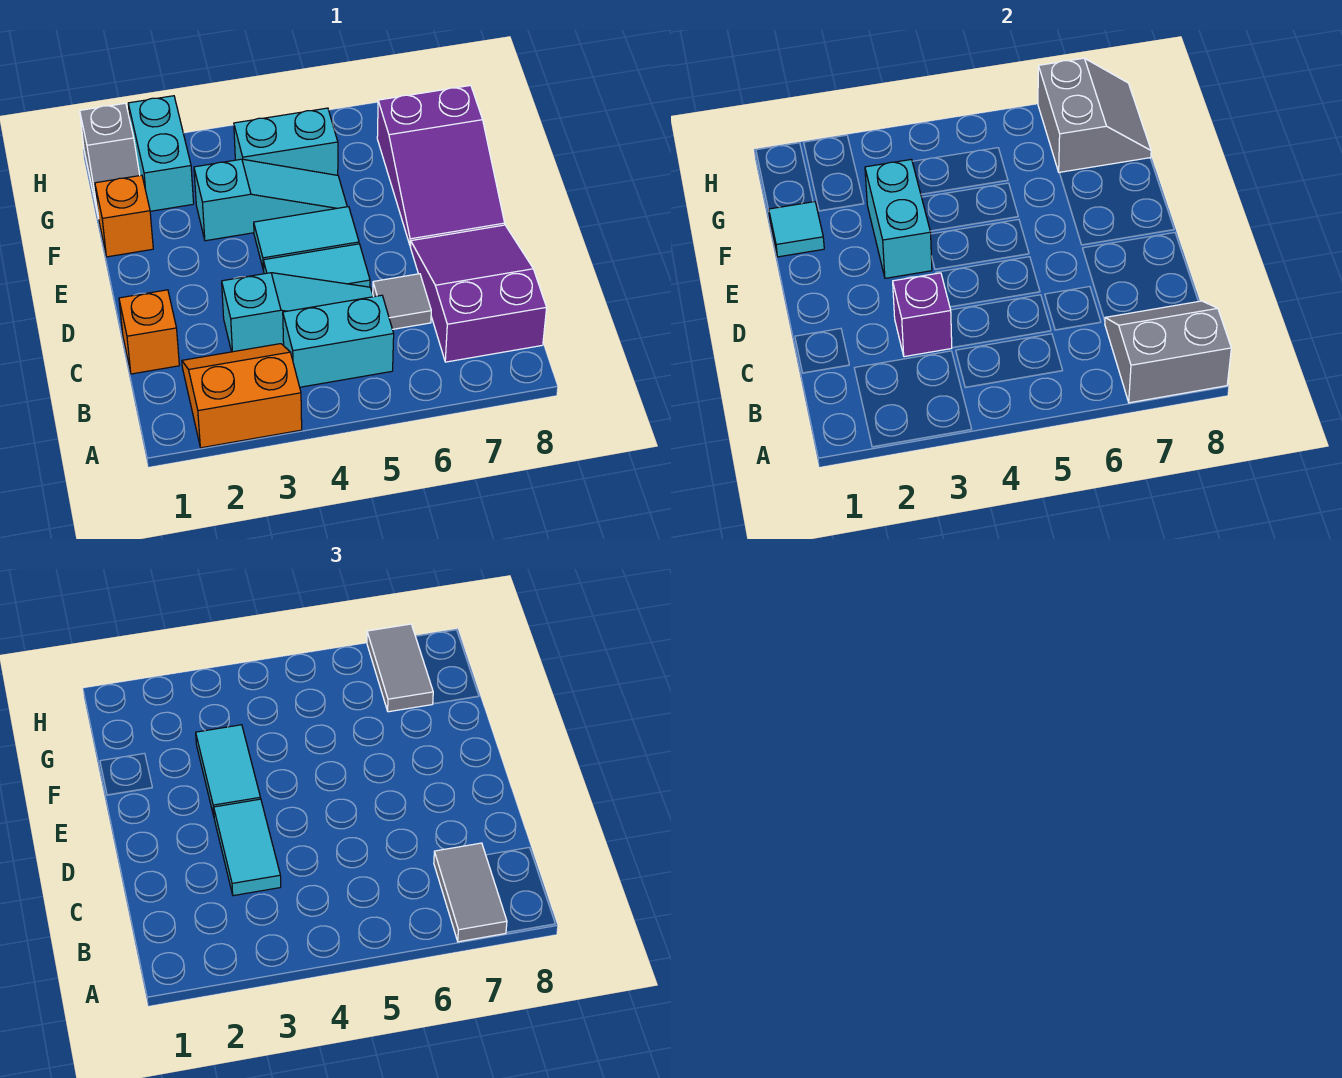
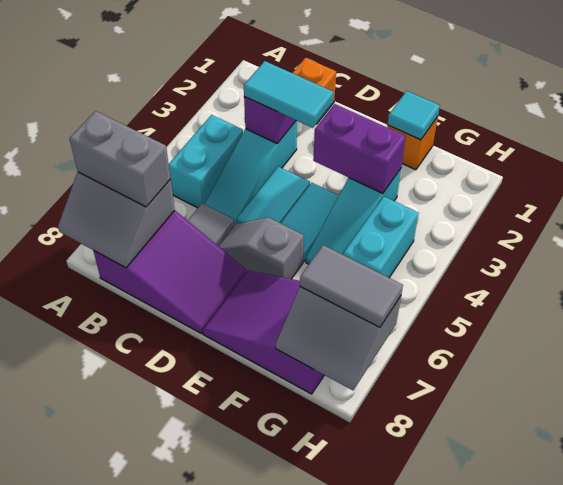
orange 2x2 slope [182,344,302,448] -> none
grey 2x2 slope [1105,301,1231,403] -> grey 2x2 slope turned to [58,172,175,268]
grey 1x2 tile [434,843,507,942] -> grey 1x2 brick [69,111,171,207]
cyan 1x2 brick [865,159,932,278] -> purple 1x2 brick [313,104,406,194]
cyan 1x2 tile [196,725,261,816] -> none
grey 1x2 slope [80,103,140,219] -> grey 1x2 slope moved to [219,218,304,279]
cyan 1x2 brick [128,96,194,211] -> none

